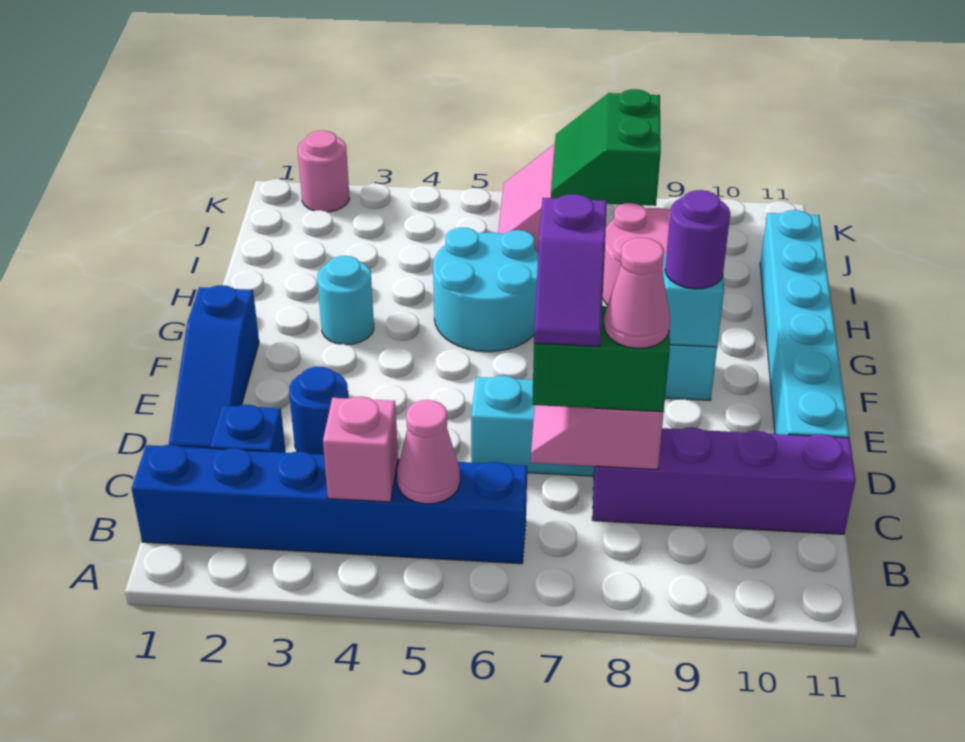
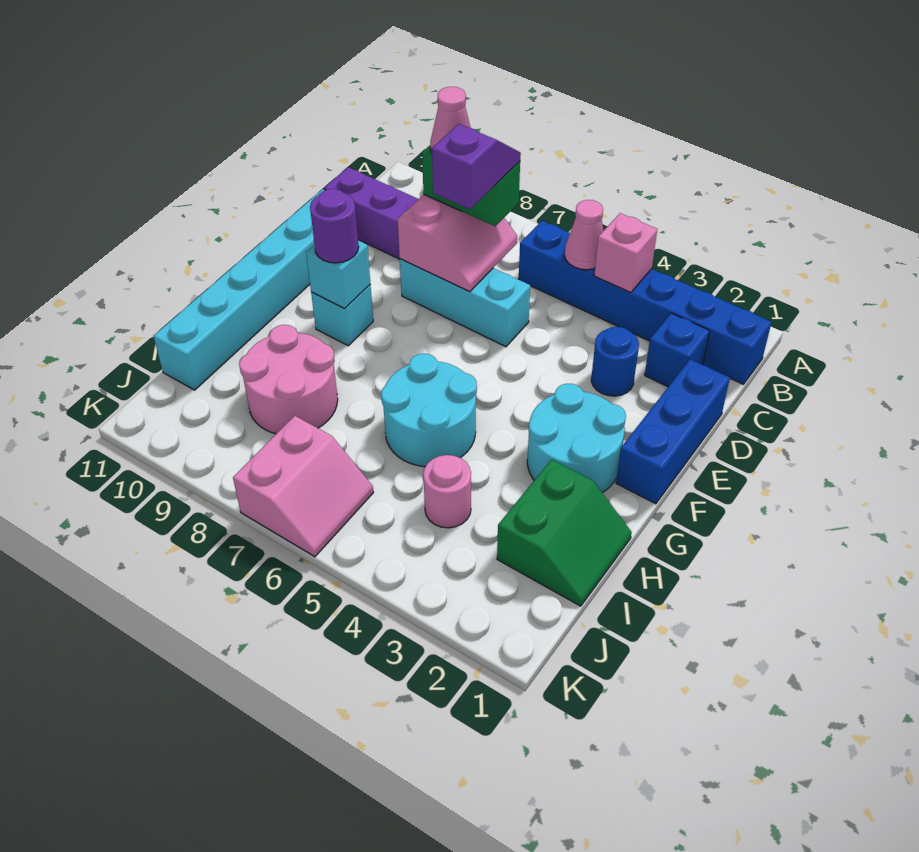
blue 1x3 slope [169,285,259,449] -> blue 1x3 brick [616,359,730,504]
cyan 1x1 round brick [317,256,374,345] -> cyan 2x2 round brick [527,384,626,492]
green 2x2 slope [551,89,661,206] -> green 2x2 slope moved to [497,459,632,606]
pink 1x1 round brick [298,130,349,212] -> pink 1x1 round brick moved to [423,455,471,528]

